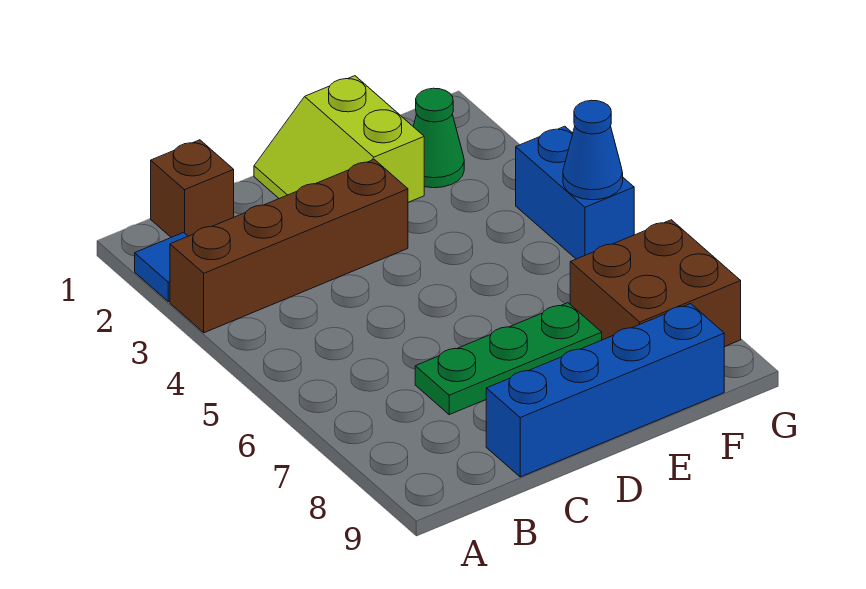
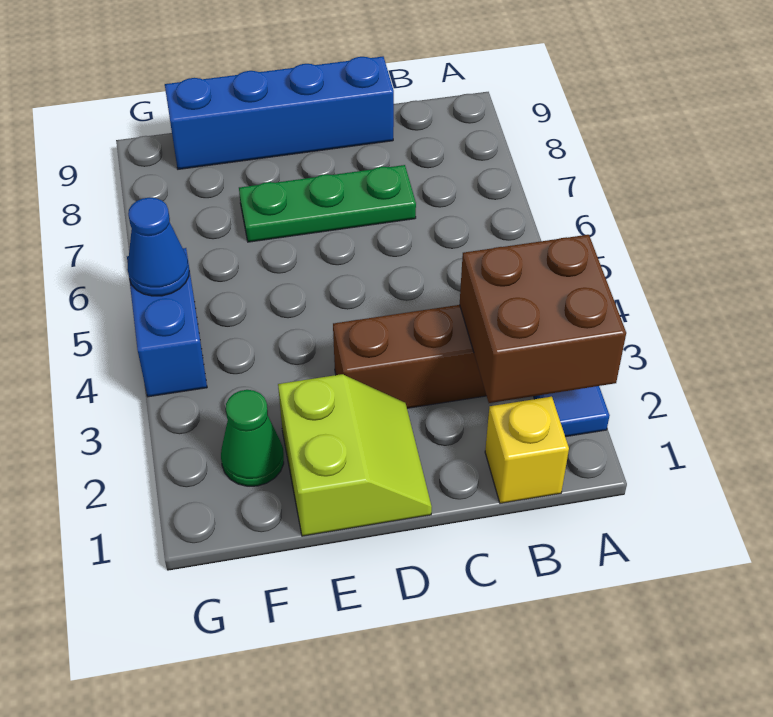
brown 1x1 brick [151,140,234,237] -> yellow 1x1 brick [485,397,569,504]
brown 2x2 brick [570,220,741,347] -> brown 2x2 brick moved to [460,235,626,403]

